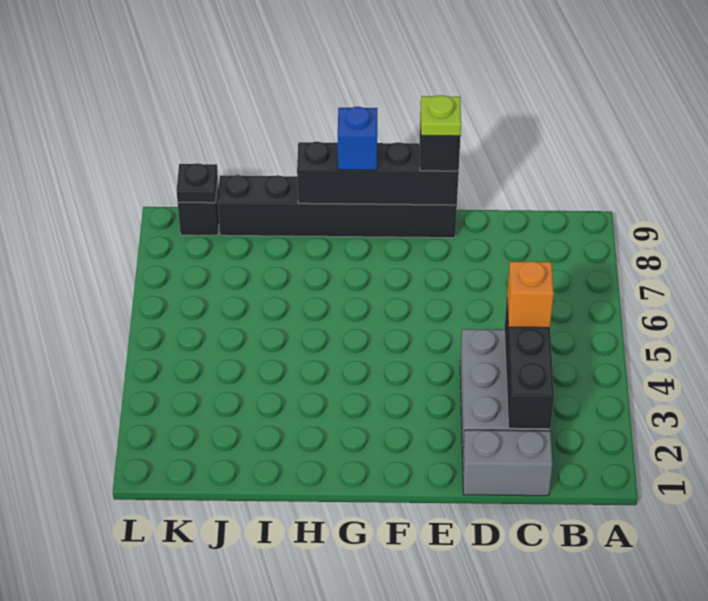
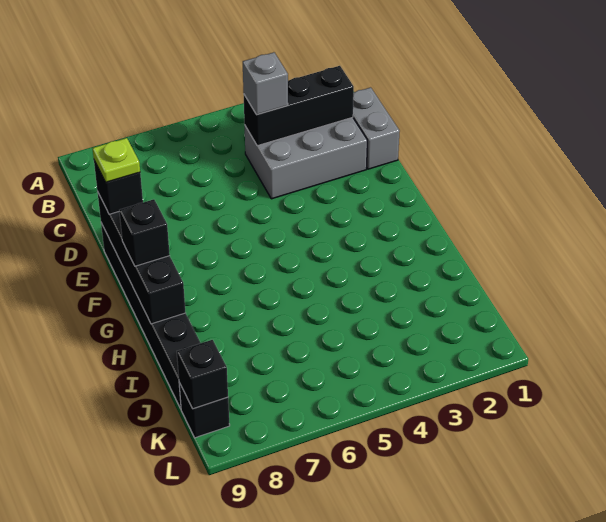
orange 1x1 brick [507,261,554,328] -> grey 1x1 brick [243,52,288,115]
blue 1x1 brick [338,107,378,170] -> black 1x1 brick [119,199,170,266]
black 1x1 plate [177,163,218,203] -> black 1x1 brick [177,340,228,409]

